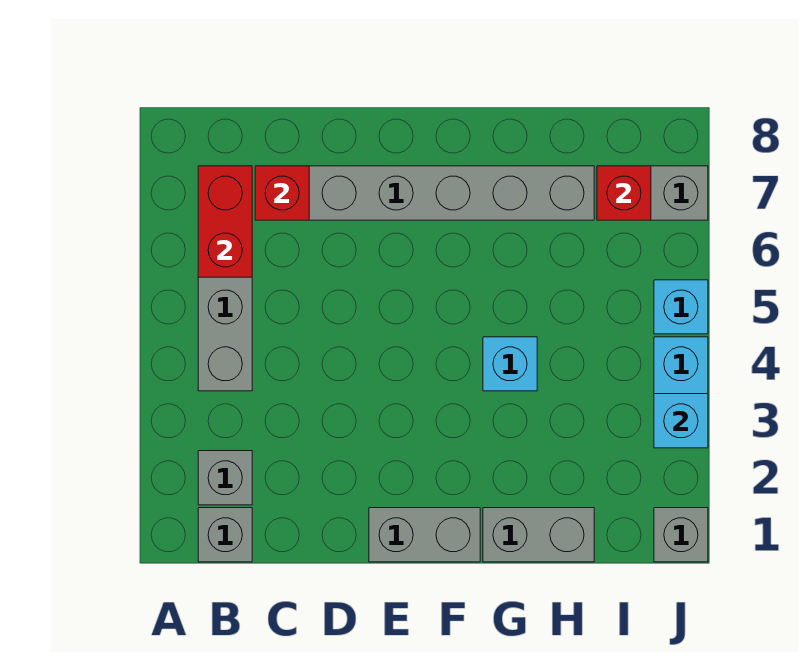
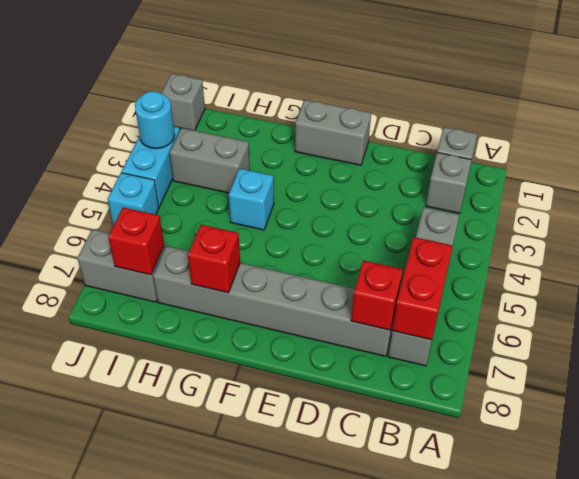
grey 1x2 brick [483,508,594,562] -> grey 1x2 brick moved to [170,128,250,193]
none -> red 1x1 brick [188,225,240,293]
cyan 1x1 brick [654,394,708,448] -> cyan 1x1 round brick [135,91,175,149]

